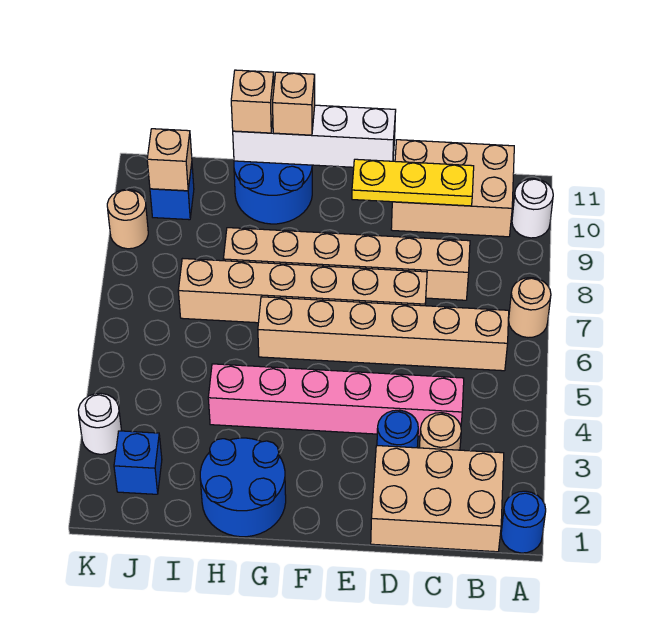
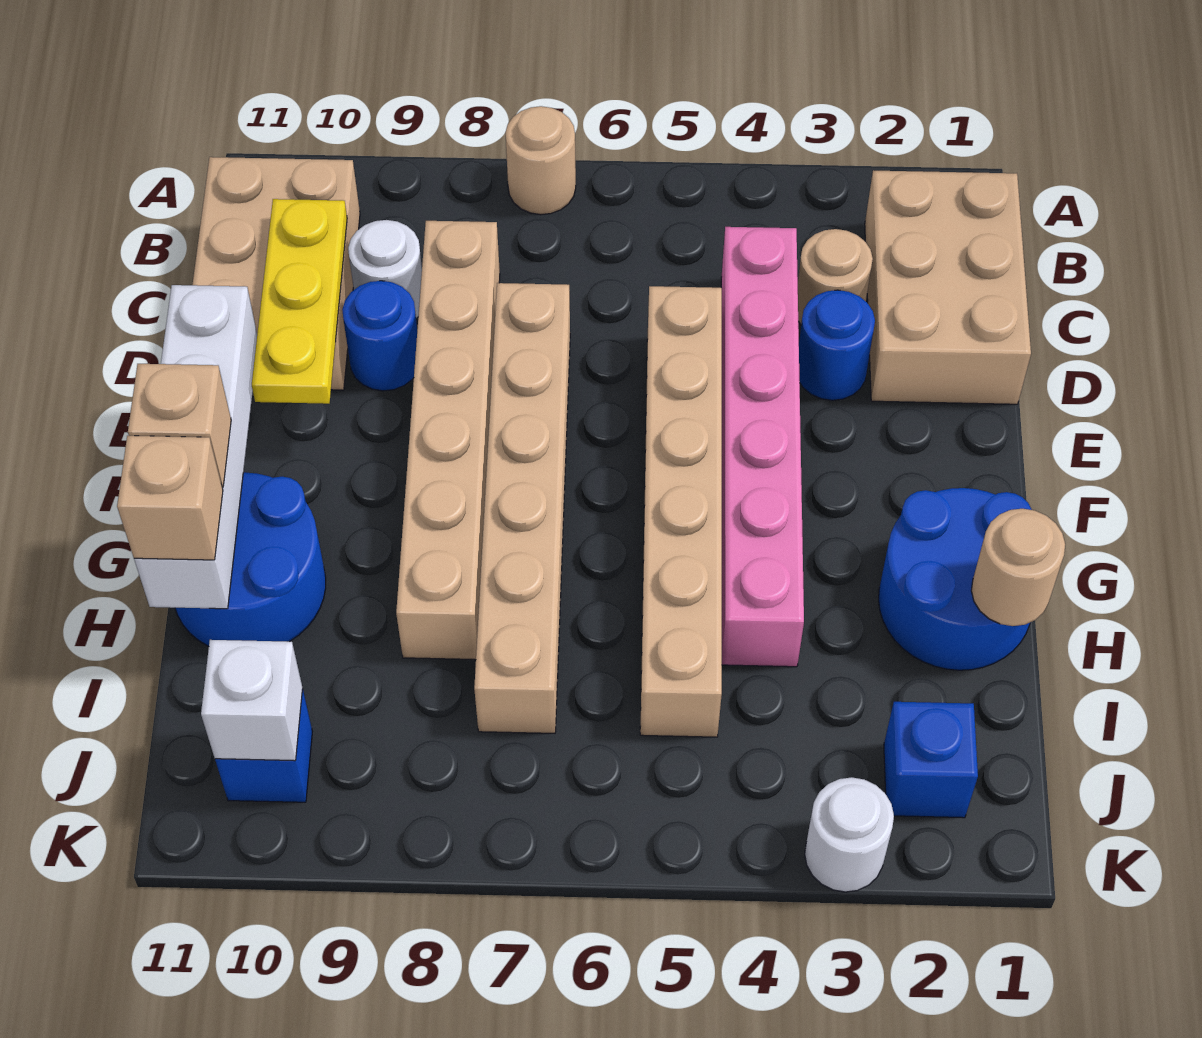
blue 1x1 round brick [501,491,546,553] -> blue 1x1 round brick moved to [342,281,417,391]
white 1x1 round brick [512,179,553,238] -> white 1x1 round brick moved to [348,220,422,319]
tan 1x6 brick [258,297,509,371] -> tan 1x6 brick moved to [640,286,722,737]
tan 1x1 brick [147,129,192,191] -> white 1x1 brick [201,640,303,761]
tan 1x1 round brick [107,189,148,249] -> tan 1x1 round brick moved to [971,509,1065,626]

